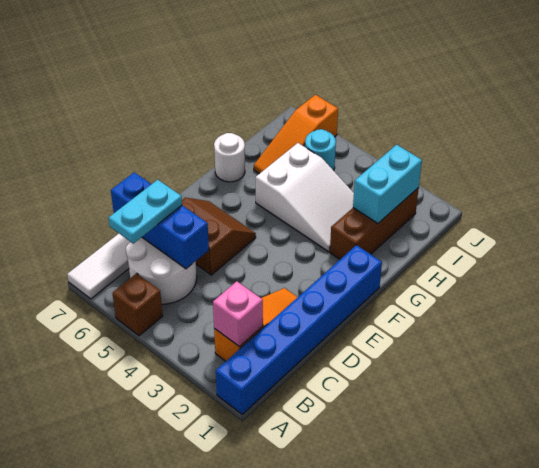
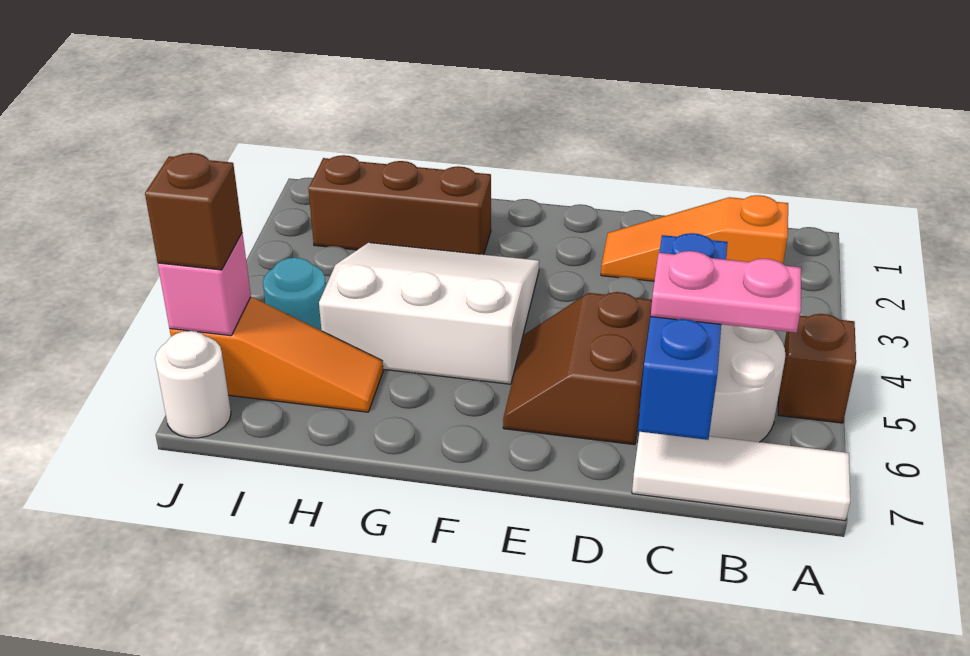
blue 1x6 brick [216,245,382,414] -> none
pink 1x1 brick [213,281,263,347] -> pink 1x1 brick moved to [158,233,251,336]
cyan 1x2 plate [109,180,182,243] -> pink 1x2 plate [651,251,801,333]
white 2x3 slope [255,143,354,252] -> white 3x3 slope [319,243,539,384]
white 1x1 round brick [214,133,245,182] -> white 1x1 round brick moved to [155,331,231,438]
cyan 1x2 brick [353,145,422,223] -> none
none -> brown 1x1 brick [145,153,242,270]

